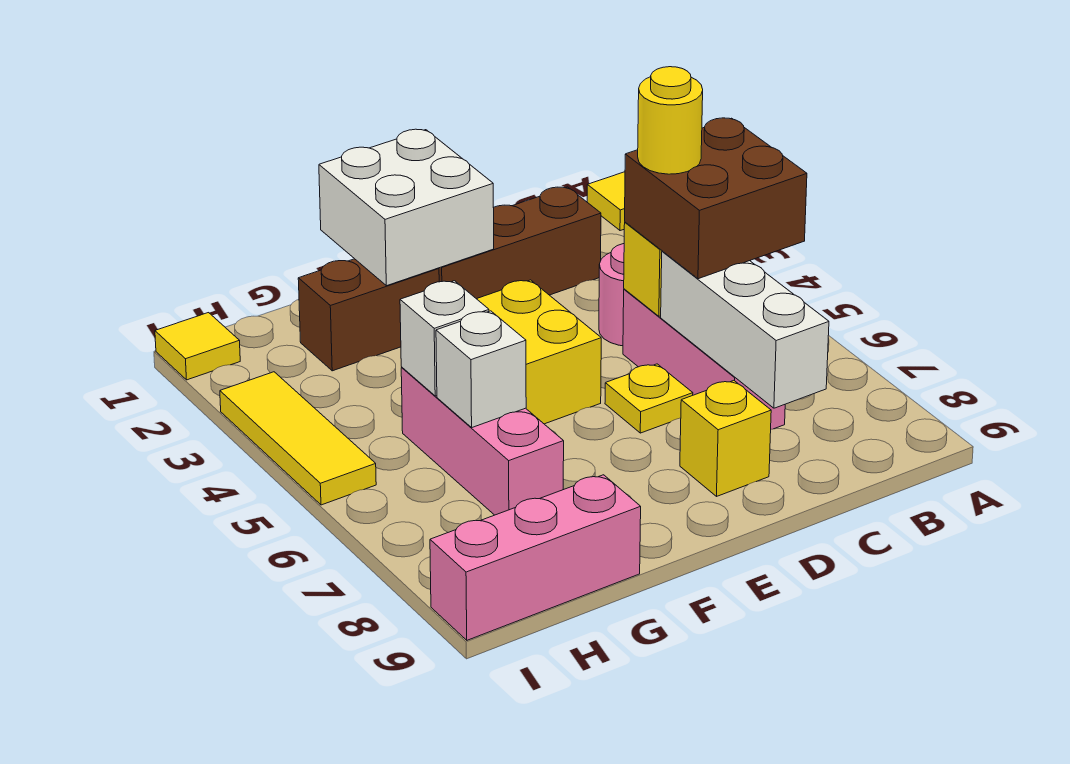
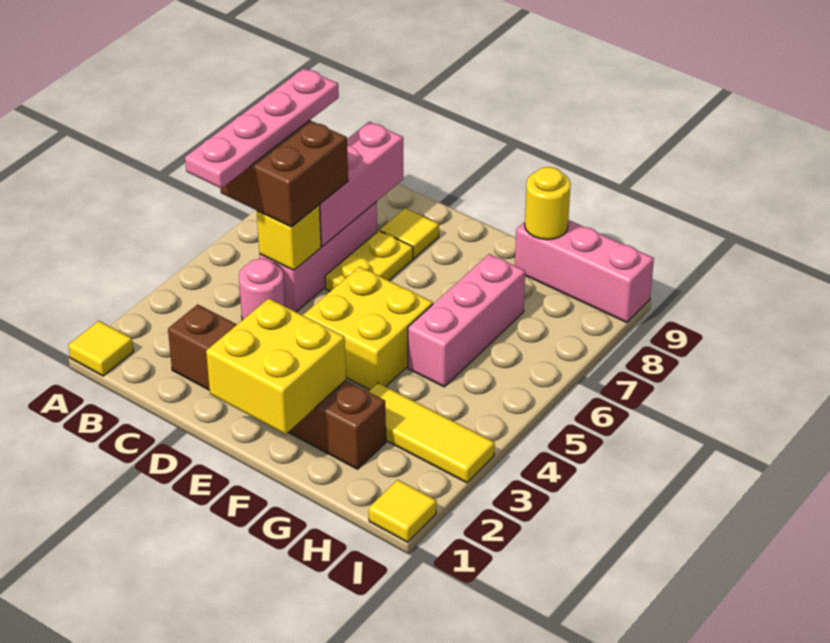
none -> pink 1x4 plate [185,68,339,188]
yellow 1x1 round brick [638,67,703,174] -> yellow 1x1 round brick moved to [525,167,571,240]
white 1x3 brick [661,251,829,408] -> pink 1x3 brick [319,122,403,246]
yellow 1x1 plate [605,364,693,433] -> yellow 1x2 plate [325,231,413,291]
yellow 1x1 brick [680,381,771,497] -> yellow 1x1 tile [380,208,439,258]
white 2x2 brick [319,129,494,286] -> yellow 2x2 brick [206,298,346,434]
white 1x1 brick [400,281,489,396] -> none
white 1x1 brick [436,311,526,427] -> none
yellow 1x3 tile [220,372,376,505] -> yellow 1x3 tile turned to [369,383,495,483]

